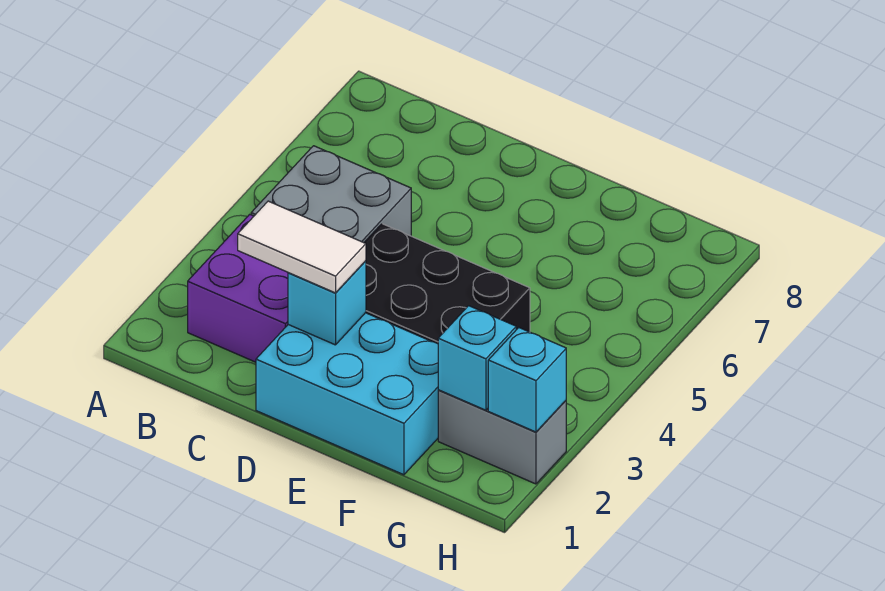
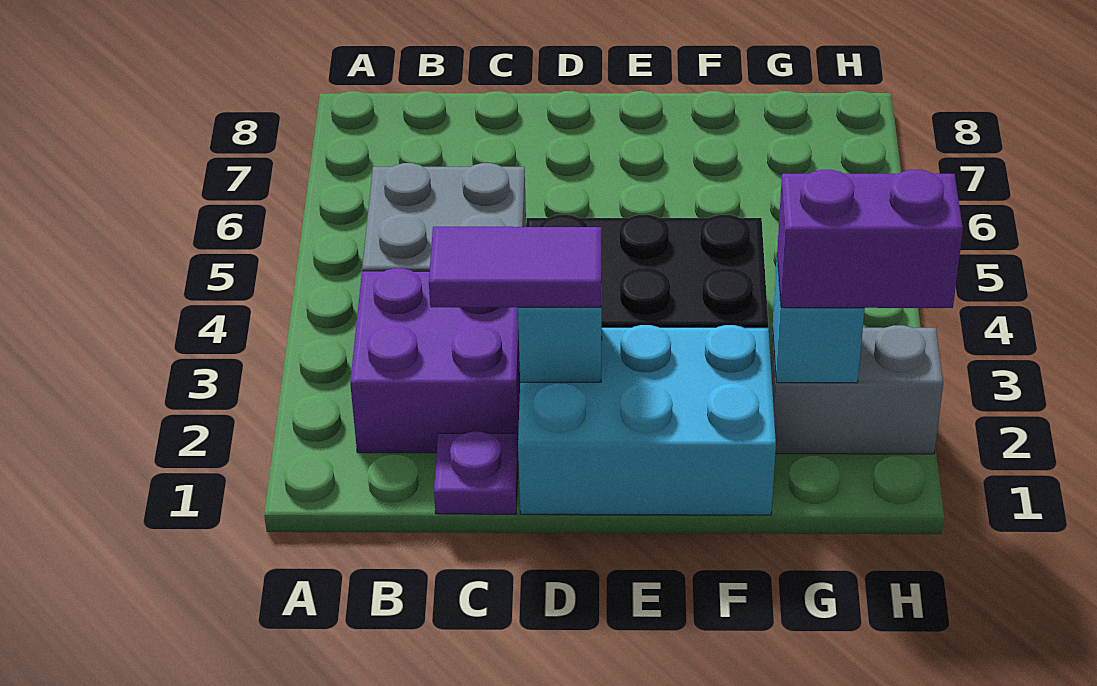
none -> purple 1x1 plate [434,432,518,514]
white 1x2 tile [238,201,366,293] -> purple 1x2 tile [429,227,601,307]
none -> purple 1x2 brick [777,170,963,308]
cyan 1x1 brick [488,328,566,432] -> none

